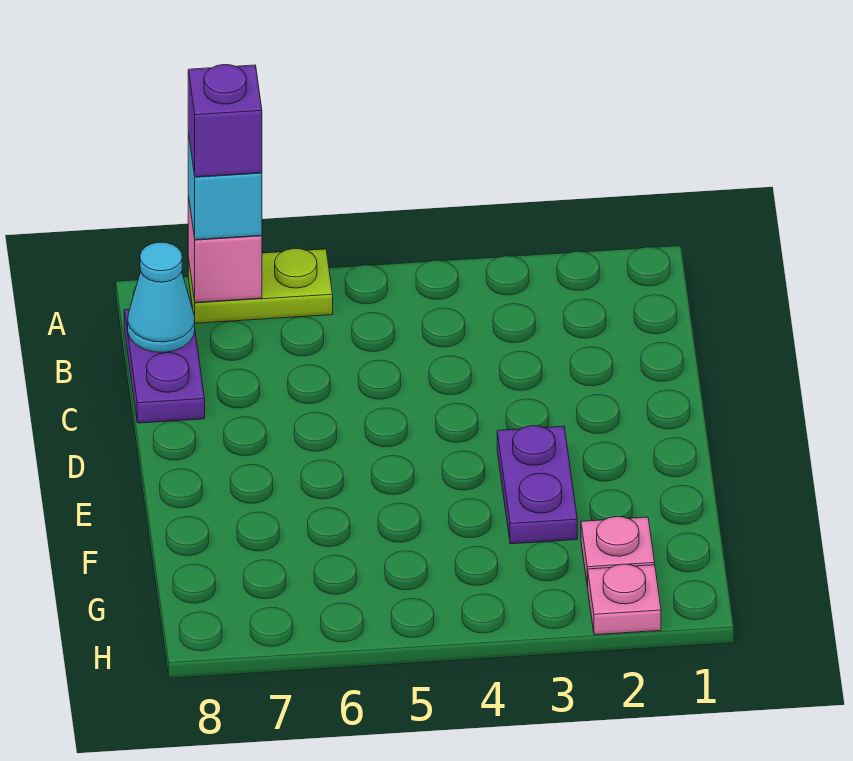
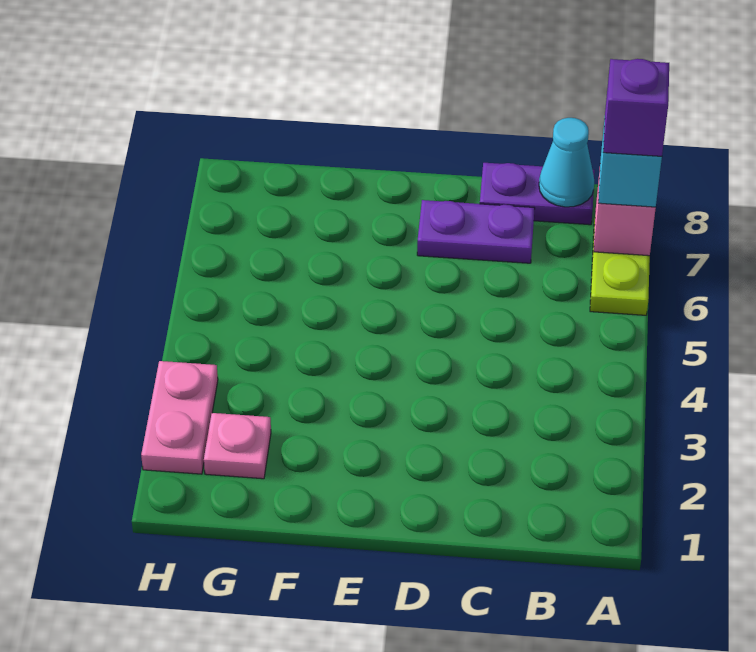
purple 1x2 plate [497,426,577,544] -> purple 1x2 plate moved to [417,200,535,263]
pink 1x1 plate [588,564,661,635] -> pink 1x2 plate [141,361,218,474]

